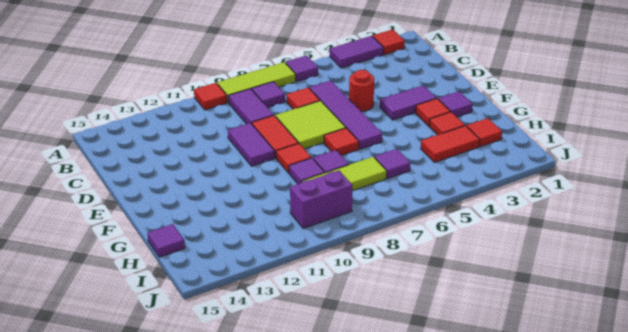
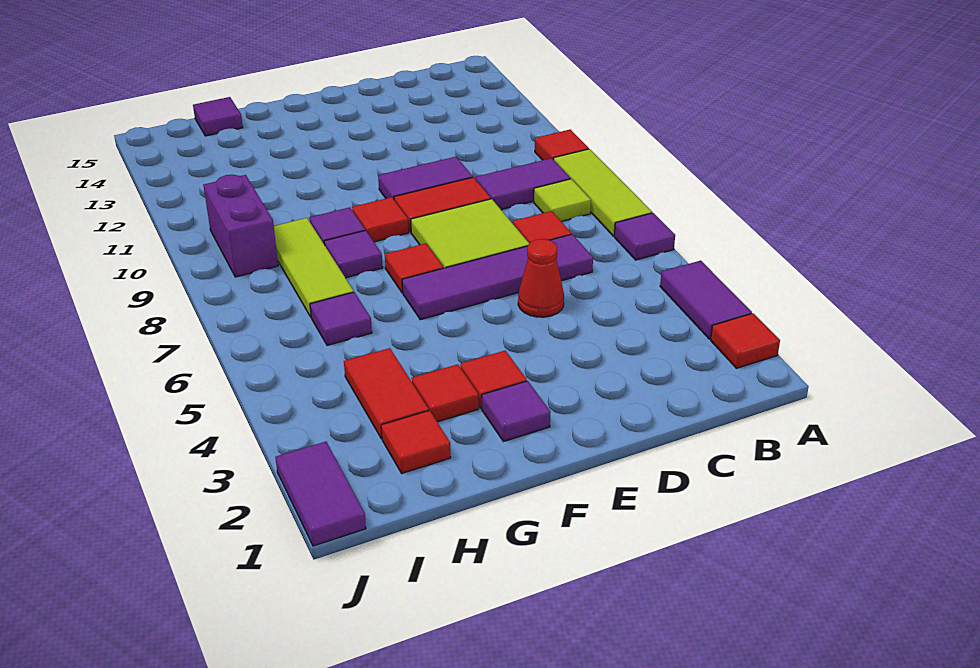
purple 1x1 tile [252,82,285,108] -> lime 1x1 tile [534,179,591,222]
red 1x1 round brick [349,70,374,111] -> red 1x1 cone [518,239,564,317]
purple 1x2 tile [380,85,436,120] -> purple 1x2 tile moved to [275,442,366,546]

